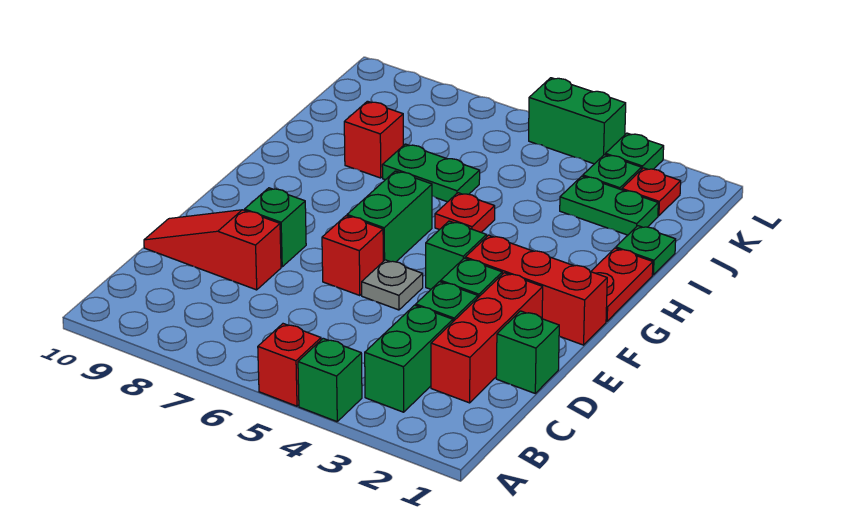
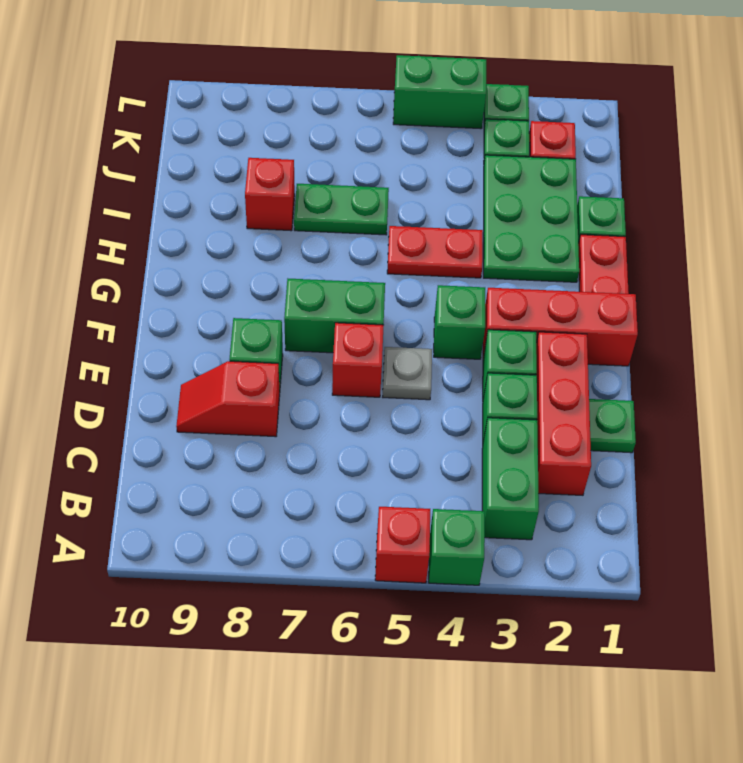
green 1x1 brick [496,311,559,393] -> green 1x1 plate [589,399,636,453]
red 1x3 slope [144,210,281,290] -> red 1x2 slope [176,361,280,437]
green 1x2 brick [347,171,432,262] -> green 1x2 brick turned to [284,279,385,353]
red 1x1 plate [435,193,495,232] -> red 1x2 plate [387,226,483,278]
green 1x2 plate [560,176,658,235] -> green 2x3 plate [483,155,579,282]

